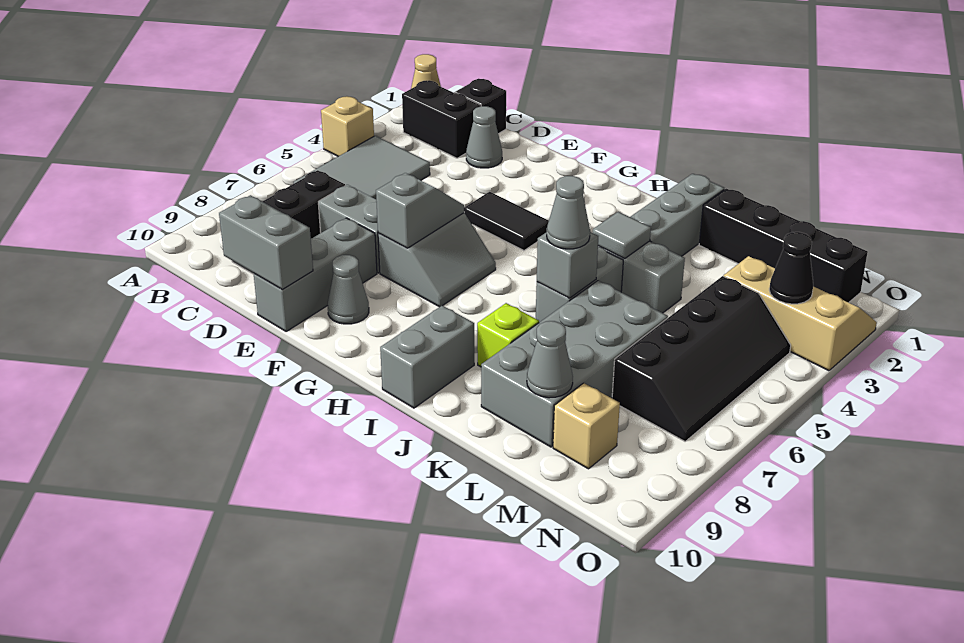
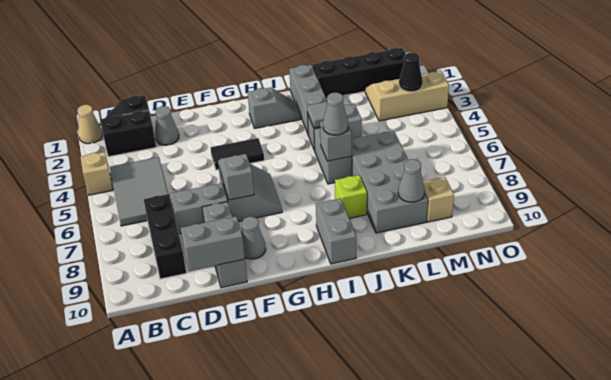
none -> grey 1x2 slope [248,87,301,128]
black 2x4 slope [612,276,791,441] -> none

